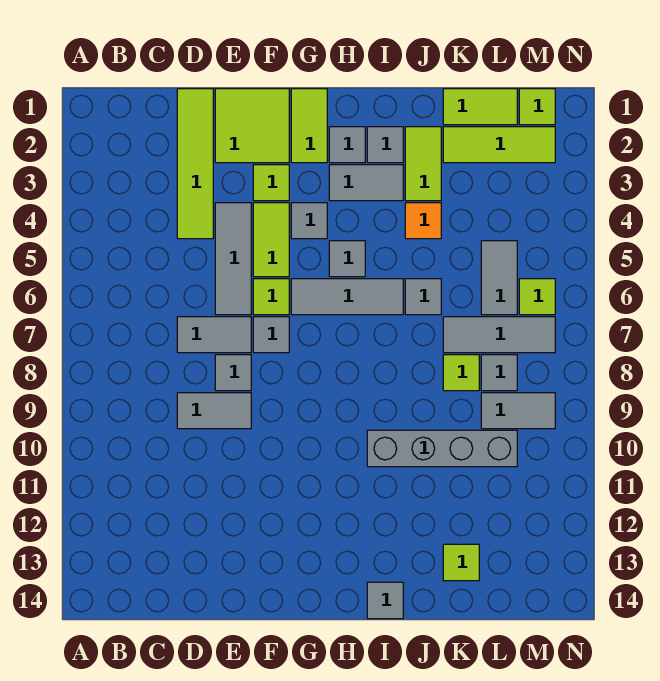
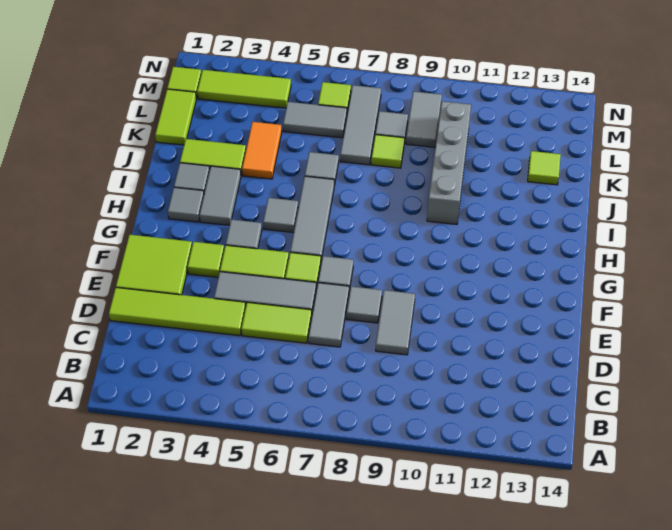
lime 1x2 tile [291,89,327,163] -> lime 1x2 tile moved to [242,302,312,343]
grey 1x1 tile [367,582,403,619] -> none
orange 1x1 tile [405,203,441,239] -> orange 1x2 tile [242,122,282,179]
lime 1x3 tile [443,127,555,163] -> lime 1x3 tile turned to [197,70,291,108]

